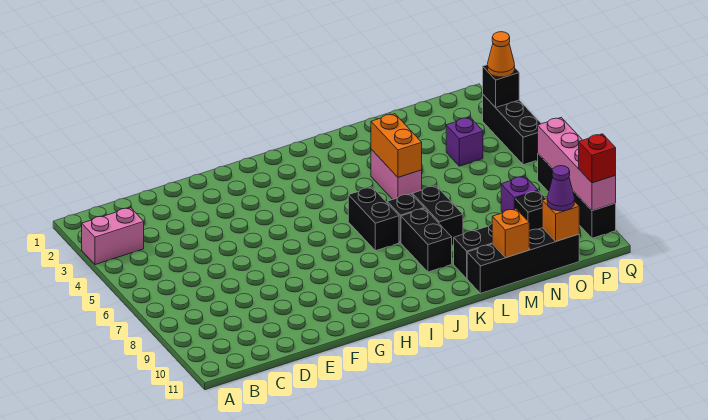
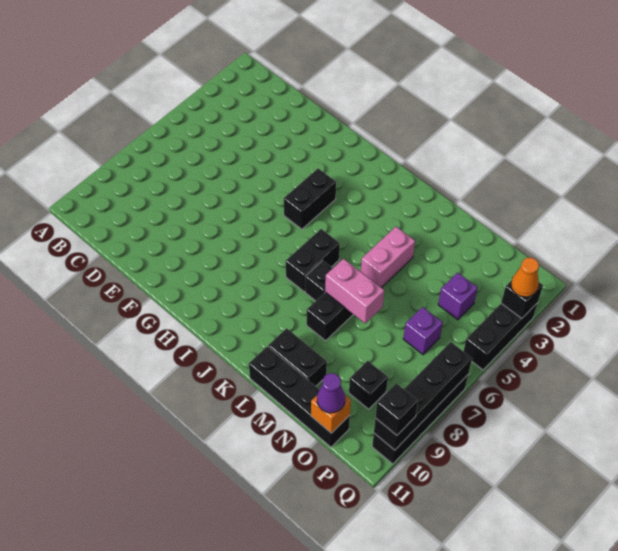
pink 1x2 brick [82,208,144,265] -> pink 1x2 brick moved to [325,259,384,323]
black 1x2 brick [401,208,452,272] -> black 1x2 brick moved to [284,168,336,229]
orange 1x2 brick [371,114,422,177] -> none
orange 1x1 brick [492,209,529,258] -> none
purple 1x1 brick [501,176,538,213] -> purple 1x1 brick moved to [403,307,443,355]
pink 1x4 brick [538,118,616,211] -> black 1x4 brick [374,342,472,450]
red 1x1 brick [579,134,616,183] -> black 1x1 brick [375,383,418,435]

